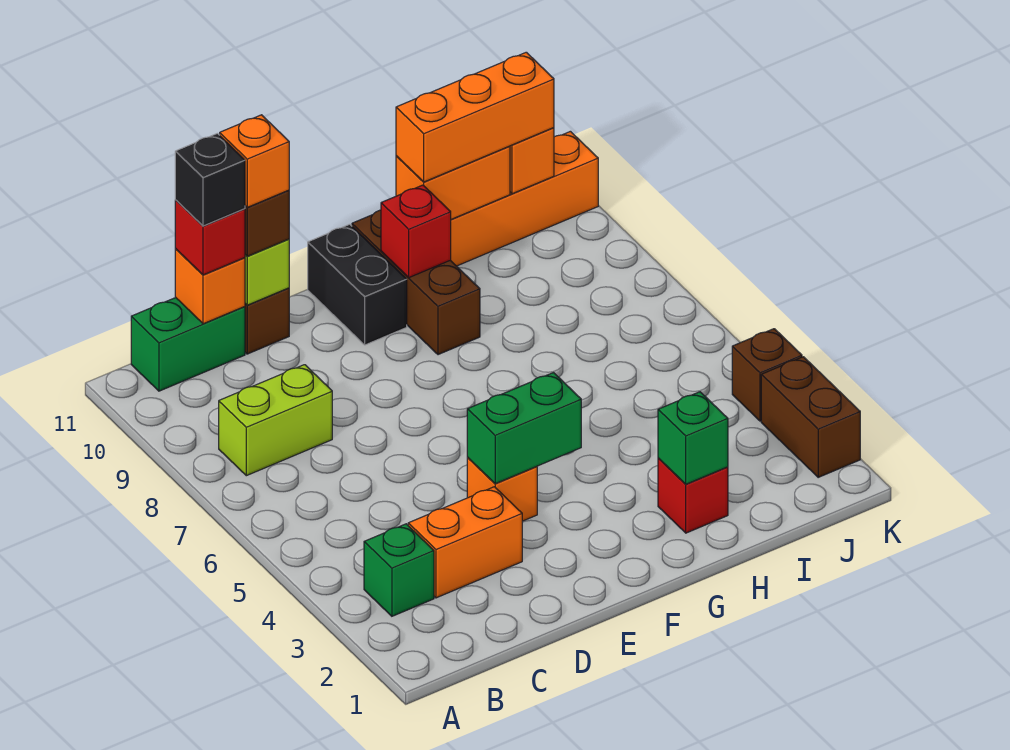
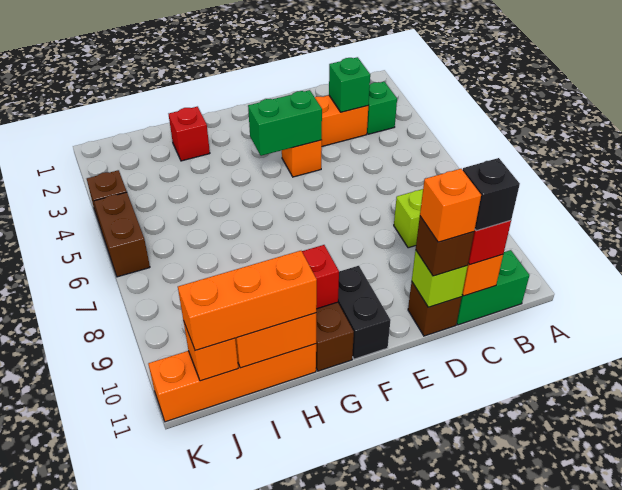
green 1x1 brick [658,392,728,484] -> green 1x1 brick moved to [329,57,370,112]
brown 1x2 brick [761,357,860,477] -> brown 1x2 brick moved to [94,192,150,277]

